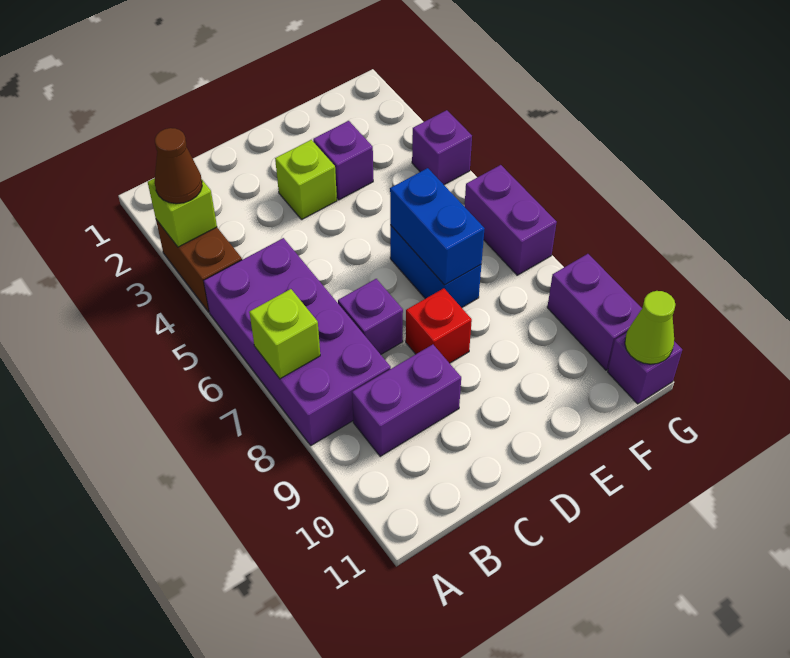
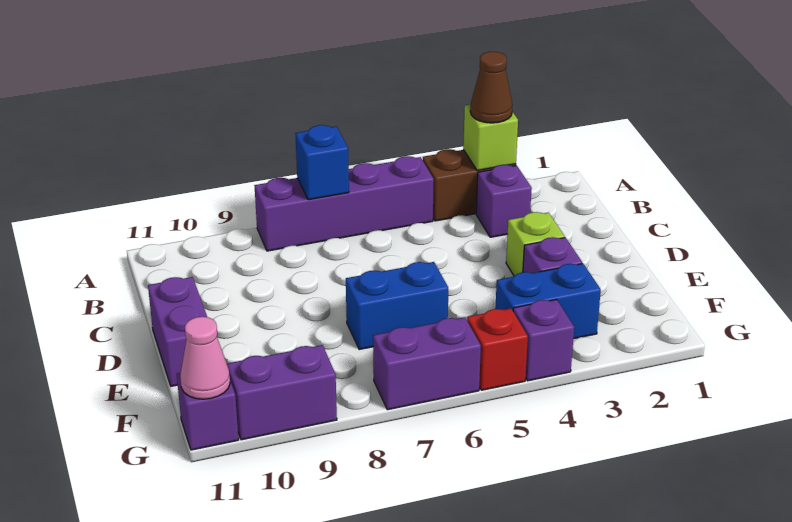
purple 2x4 brick [204,238,391,445] -> purple 1x4 brick [254,156,434,251]
lime 1x1 brick [249,289,320,379] -> blue 1x1 brick [295,125,349,200]
purple 1x2 brick [352,345,461,456] -> purple 1x2 brick moved to [148,277,207,386]
purple 1x1 brick [338,279,403,354] -> purple 1x1 brick moved to [476,165,532,237]
red 1x1 brick [406,288,472,363] -> red 1x1 brick moved to [467,308,528,390]
blue 1x2 brick [390,168,485,285] -> blue 1x2 brick moved to [495,264,601,339]
lime 1x1 cone [625,291,675,364] -> pink 1x1 cone [180,317,230,399]

